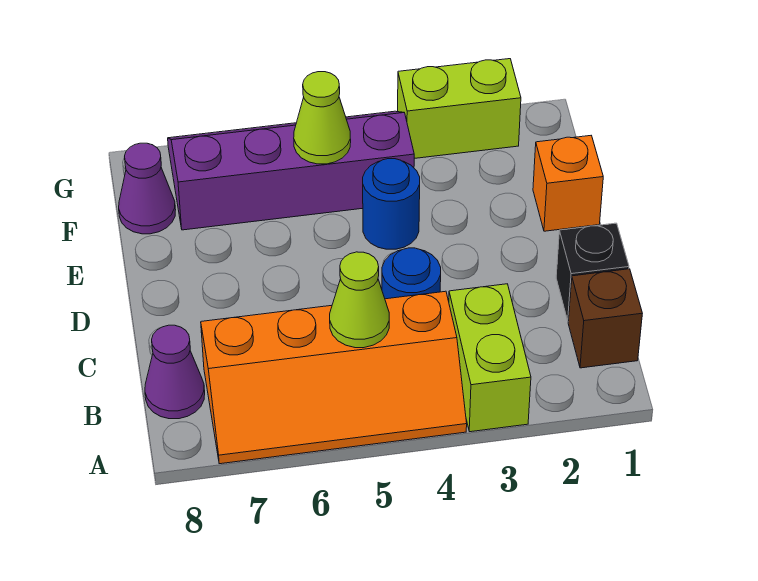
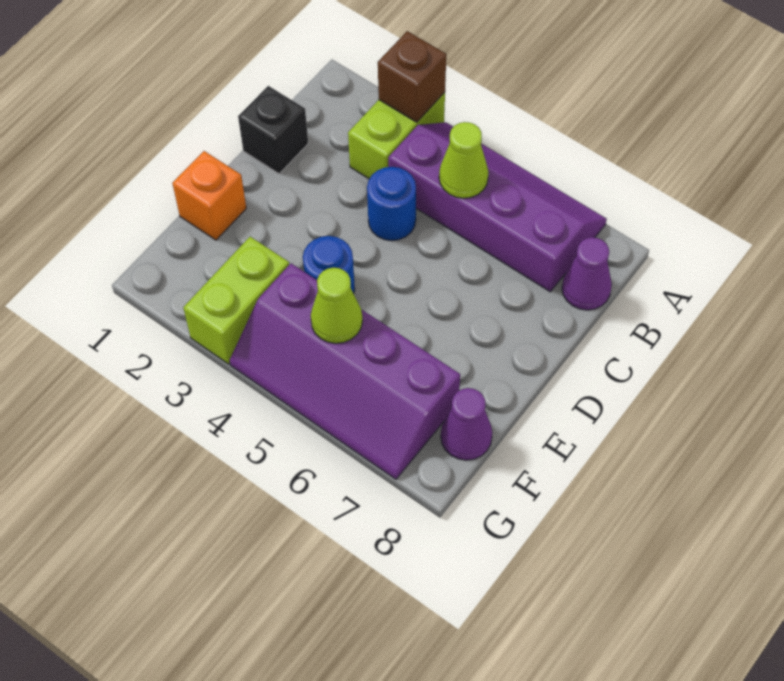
orange 2x4 slope [201,291,467,464] -> purple 2x4 slope [388,122,607,292]
brown 1x1 brick [568,269,642,368] -> brown 1x1 brick moved to [378,31,446,122]
lime 1x2 brick [398,59,521,159] -> lime 1x2 brick turned to [183,237,289,364]

